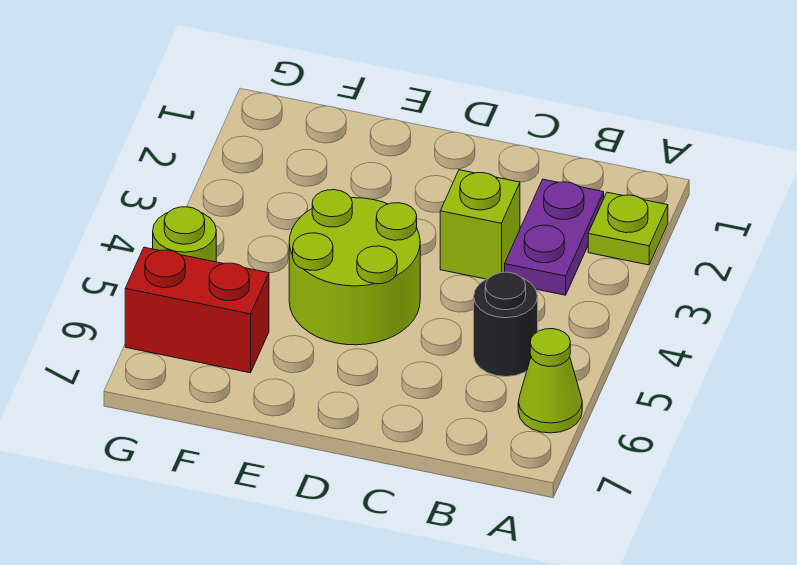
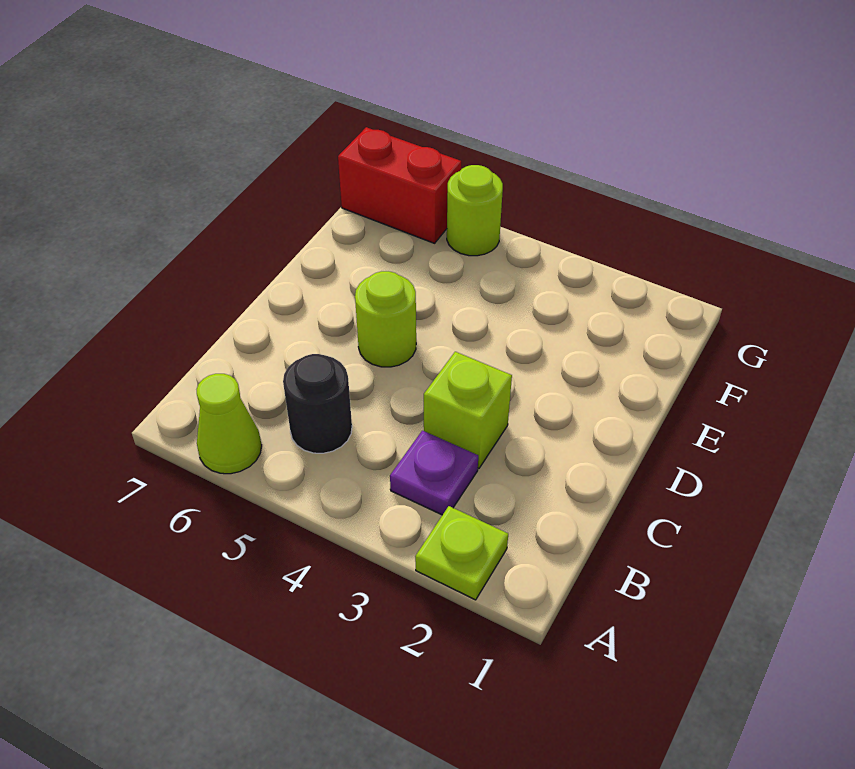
purple 1x2 plate [505,179,604,295] -> purple 1x1 plate [390,431,478,515]
lime 2x2 round brick [289,190,420,345] -> lime 1x1 round brick [355,271,416,367]
red 1x2 brick [125,247,269,373] -> red 1x2 brick turned to [338,127,461,243]

